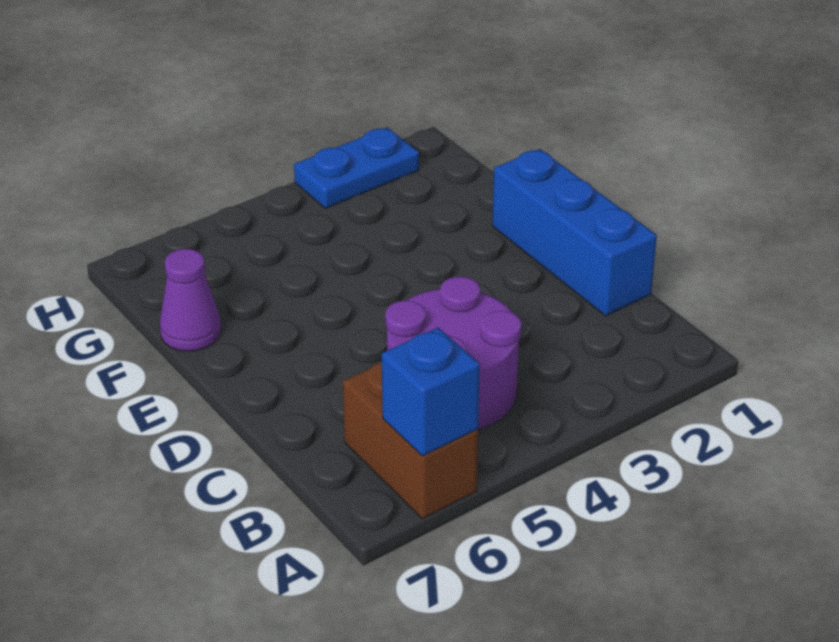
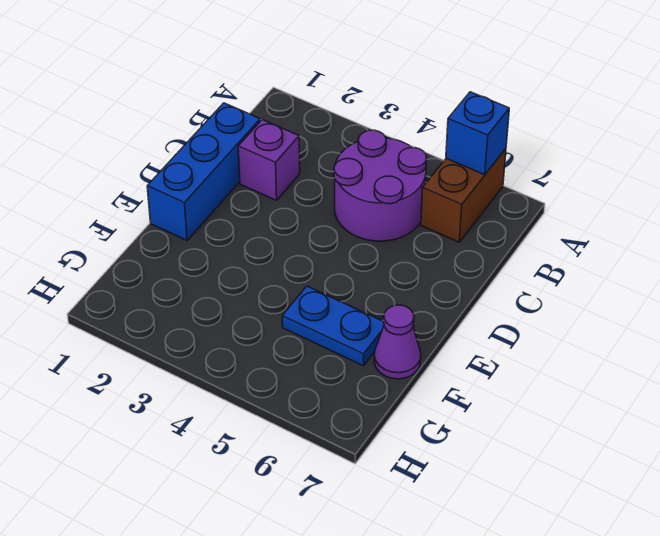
none -> purple 1x1 brick [238,120,300,200]
blue 1x2 plate [294,127,419,209] -> blue 1x2 plate moved to [282,286,384,366]

